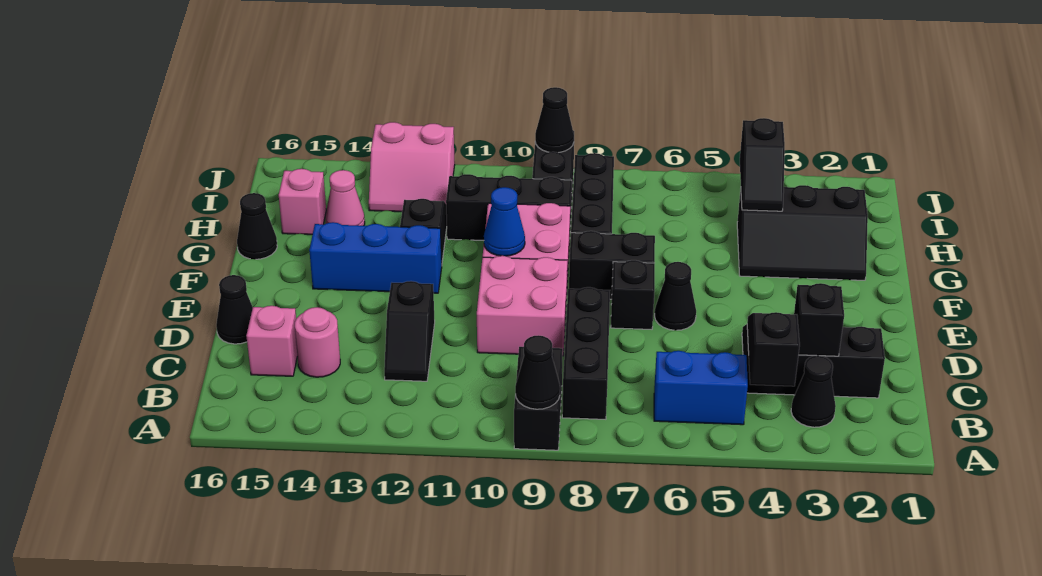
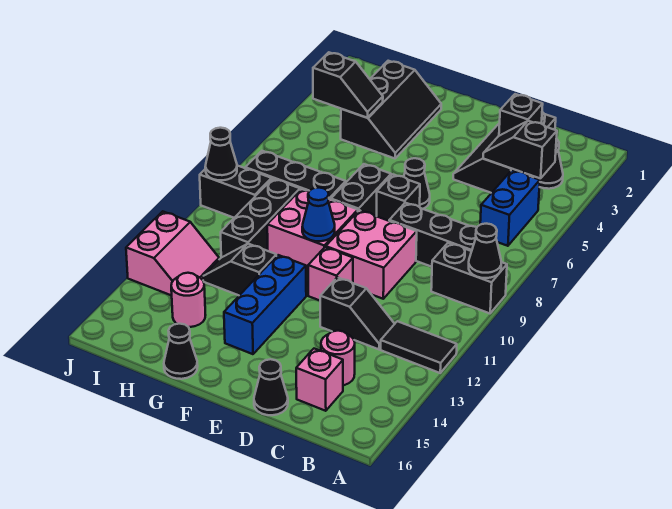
none -> black 1x2 tile [381,321,457,373]
pink 1x1 cone [325,170,365,226] -> pink 1x1 round brick [171,273,205,327]
pink 1x1 brick [279,169,326,235] -> pink 1x1 brick moved to [308,247,353,300]

